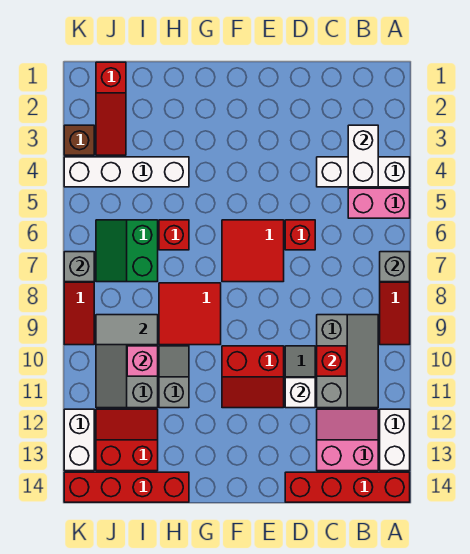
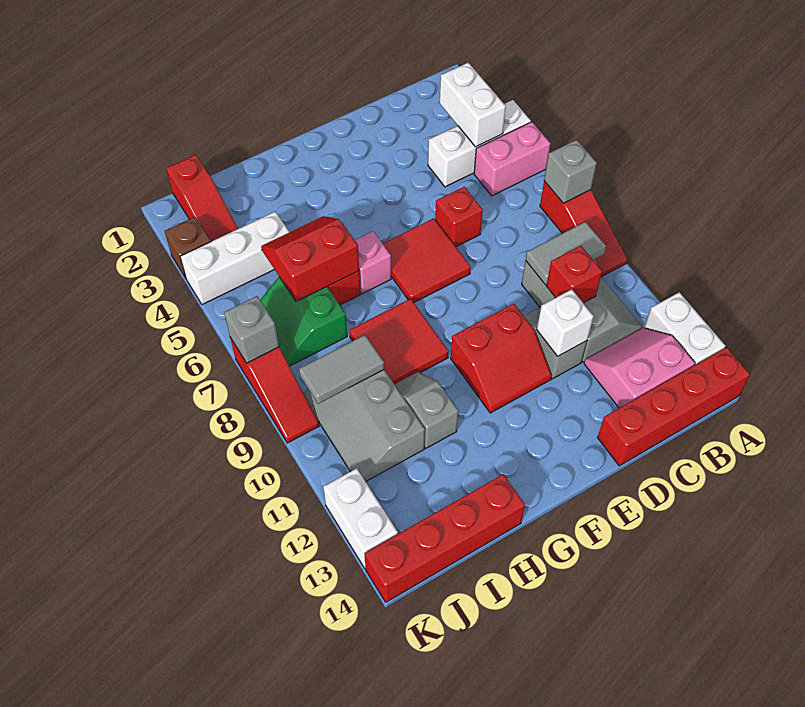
none -> grey 1x2 tile [526,222,606,285]
white 1x4 brick [64,157,189,187] -> white 1x3 brick [180,212,289,305]
pink 1x1 brick [127,346,158,376] -> pink 1x1 brick moved to [355,231,391,294]
red 2x2 slope [96,409,158,471] -> red 2x2 slope moved to [261,216,359,302]

